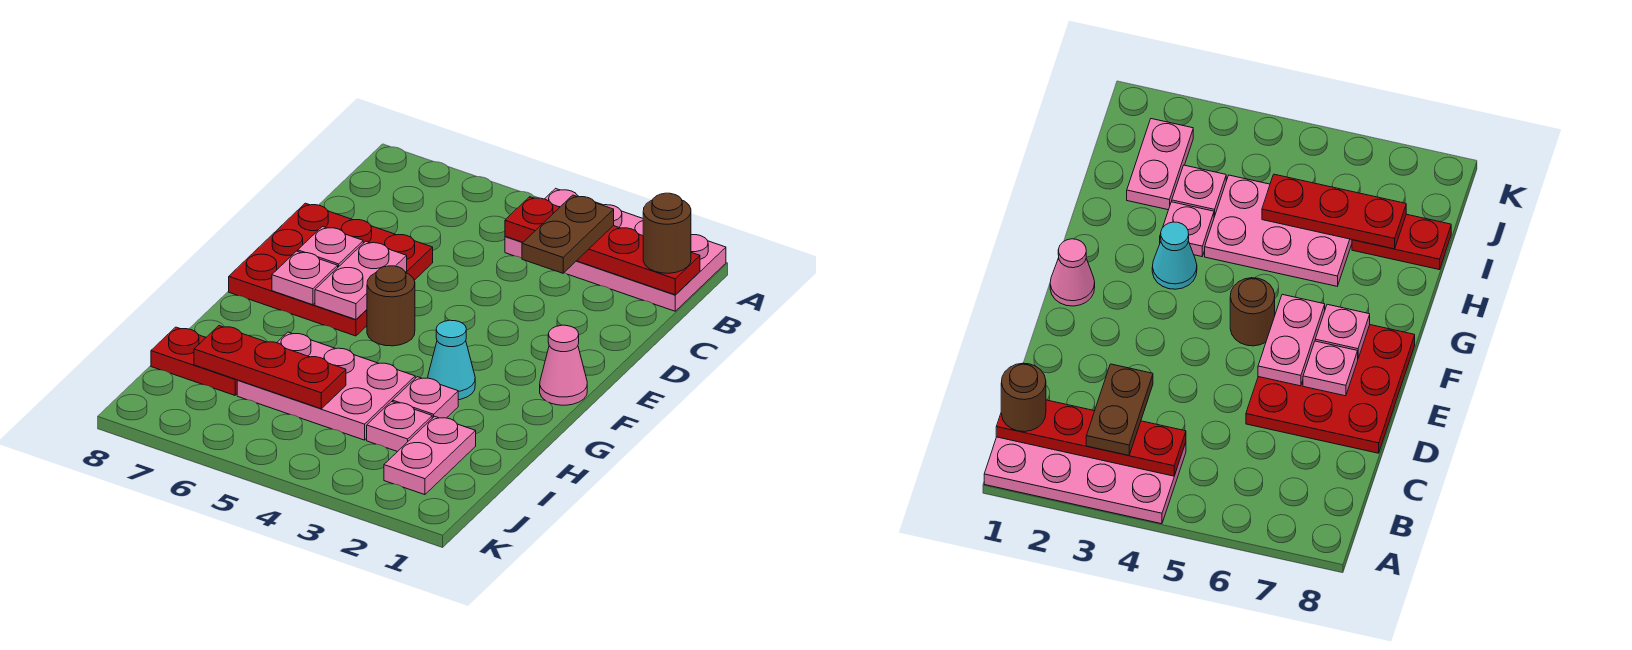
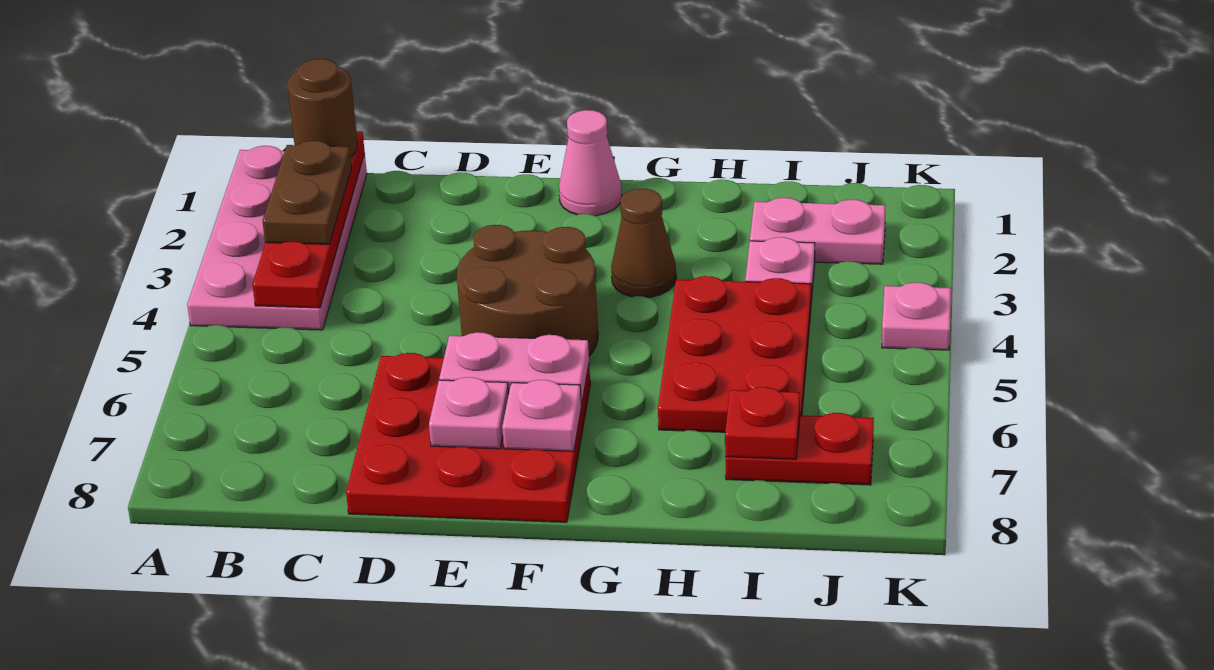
brown 1x2 plate [522,195,614,273] -> brown 1x2 plate turned to [263,141,352,244]
brown 1x1 round brick [367,266,415,346] -> brown 2x2 round brick [457,225,598,356]
cyan 1x1 cone [428,320,475,400] -> brown 1x1 cone [611,188,676,298]
pink 1x1 plate [393,377,458,418] -> pink 1x1 plate moved to [882,282,951,350]
pink 2x3 plate [237,332,415,440] -> red 2x3 plate [658,276,811,432]
red 1x3 plate [194,326,346,409] -> red 1x1 plate [725,387,800,459]
red 1x2 plate [151,327,237,395] -> red 1x2 plate turned to [725,413,874,485]

